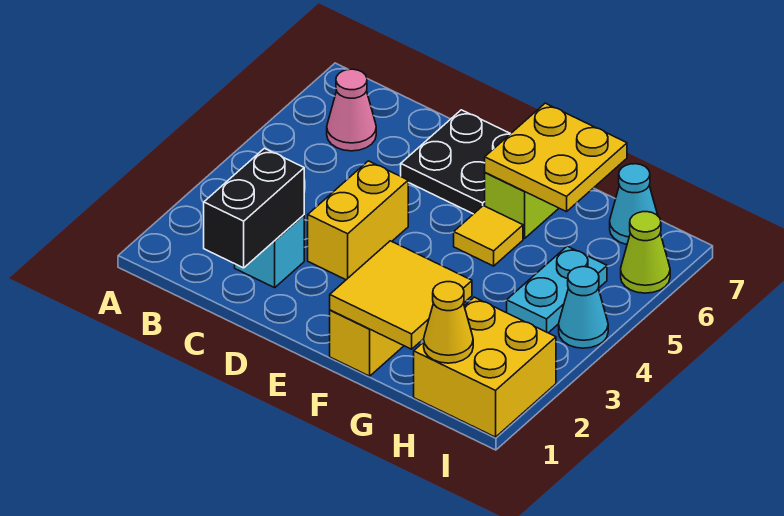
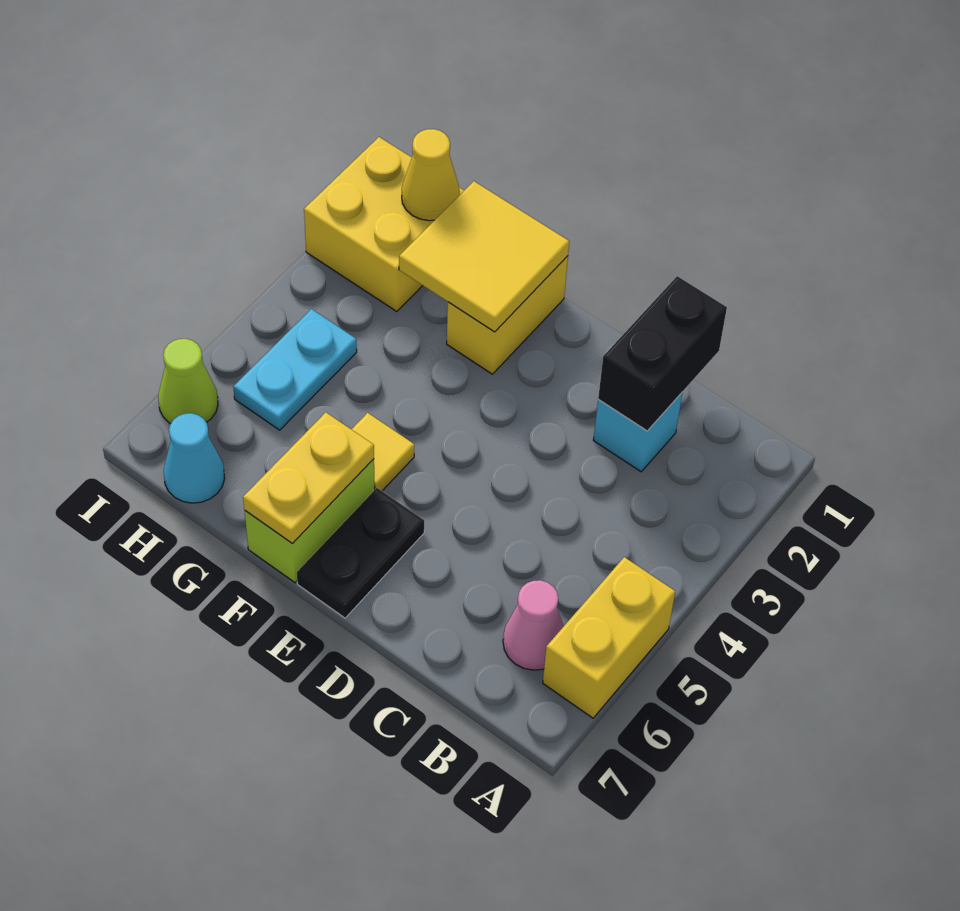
yellow 1x2 brick [308,161,408,280] -> yellow 1x2 brick moved to [543,557,675,718]
black 2x2 plate [401,110,510,214] -> black 1x2 plate [297,488,424,618]
yellow 2x2 plate [485,103,627,212] -> yellow 1x2 plate [243,412,374,544]
cyan 1x1 cone [559,267,608,348] -> none

